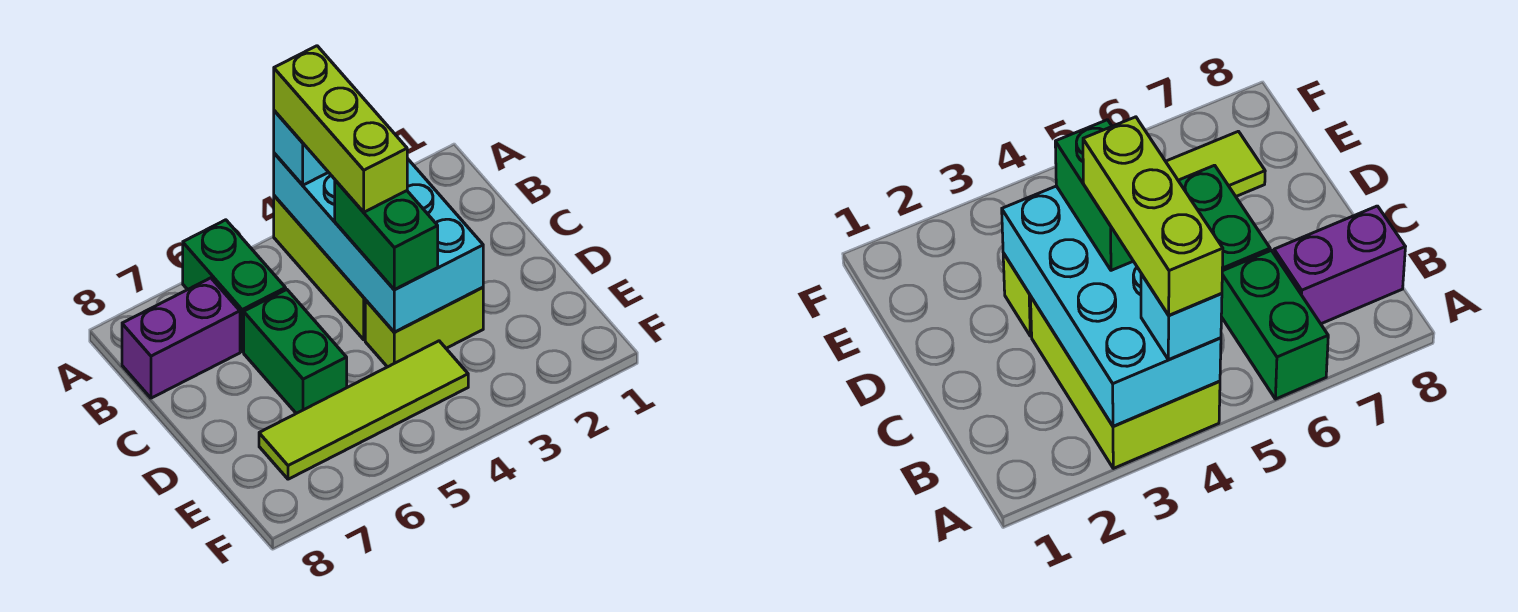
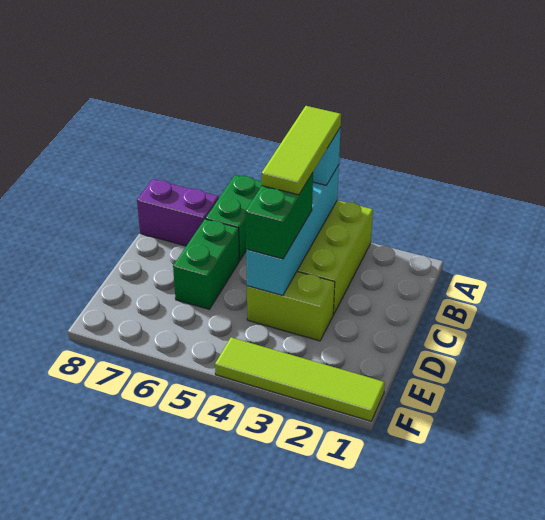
cyan 2x4 brick [274,153,483,332] -> cyan 1x4 brick [246,165,339,296]
lime 1x3 brick [274,46,407,212] -> lime 1x3 tile [262,106,341,195]
lime 1x4 tile [259,341,468,479] -> lime 1x4 tile moved to [215,337,385,421]

